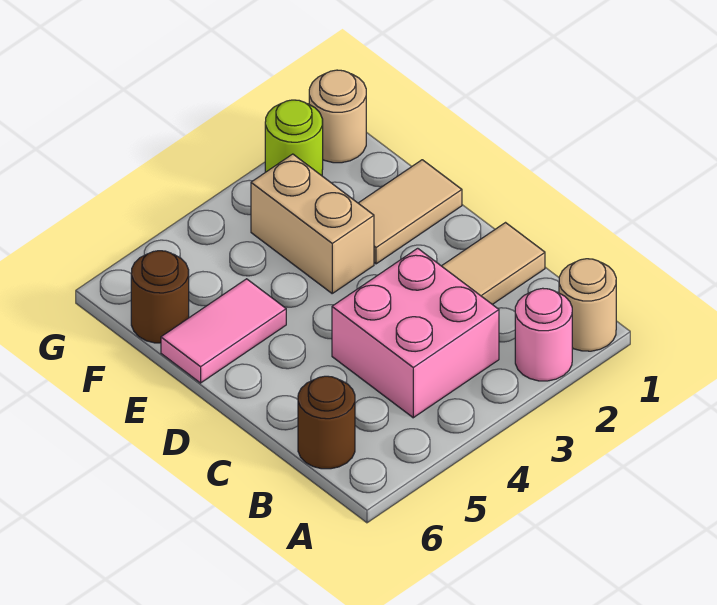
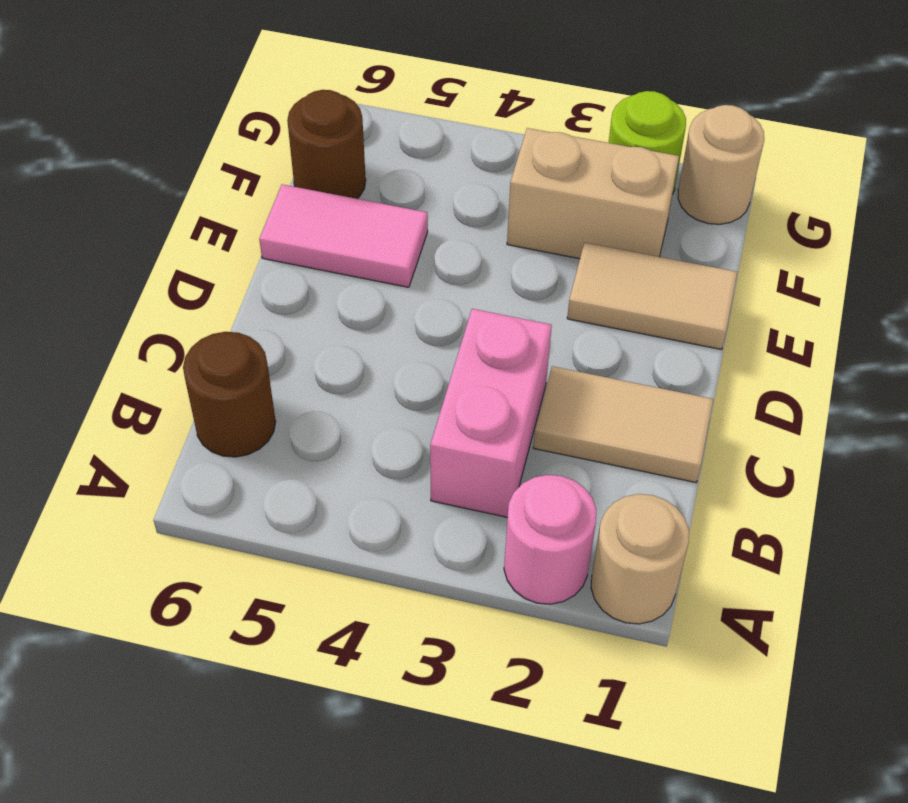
pink 2x2 brick [332,248,499,418] -> pink 1x2 brick [430,309,552,517]
tan 1x2 brick [251,154,374,293] -> tan 1x2 brick turned to [507,128,679,259]

